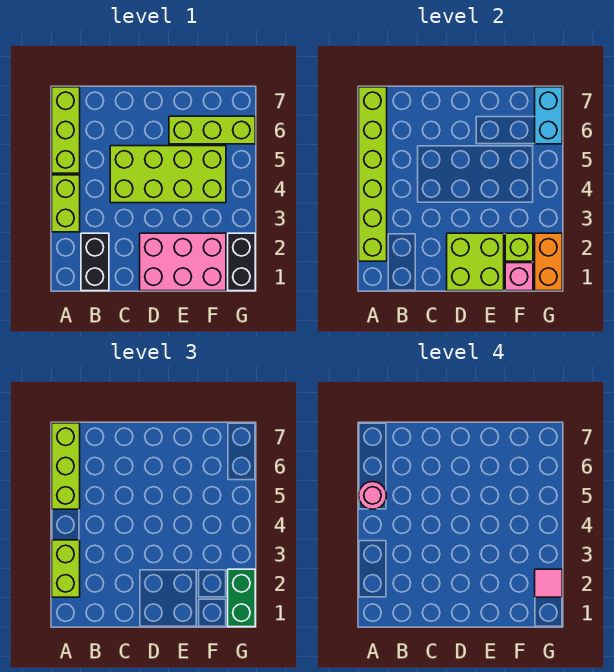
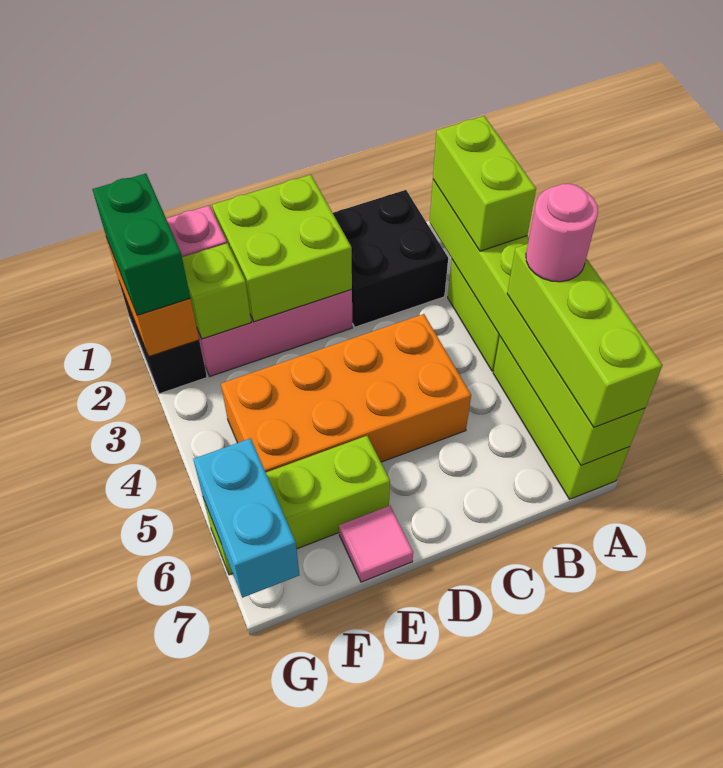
black 1x2 brick [81,233,109,291] -> black 2x2 brick [333,190,448,327]
lime 2x4 brick [110,146,226,203] -> orange 2x4 brick [221,314,471,472]
pink 1x1 tile [535,569,562,597] -> pink 1x1 tile moved to [339,506,413,582]

